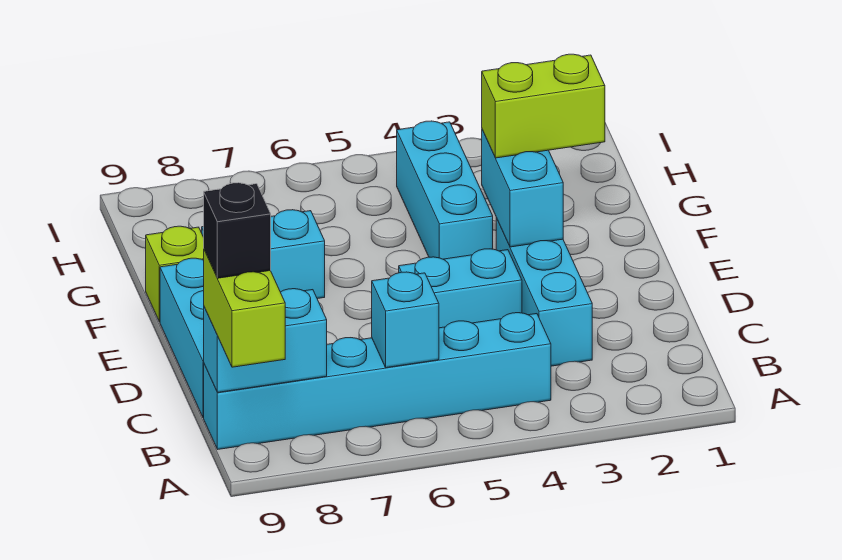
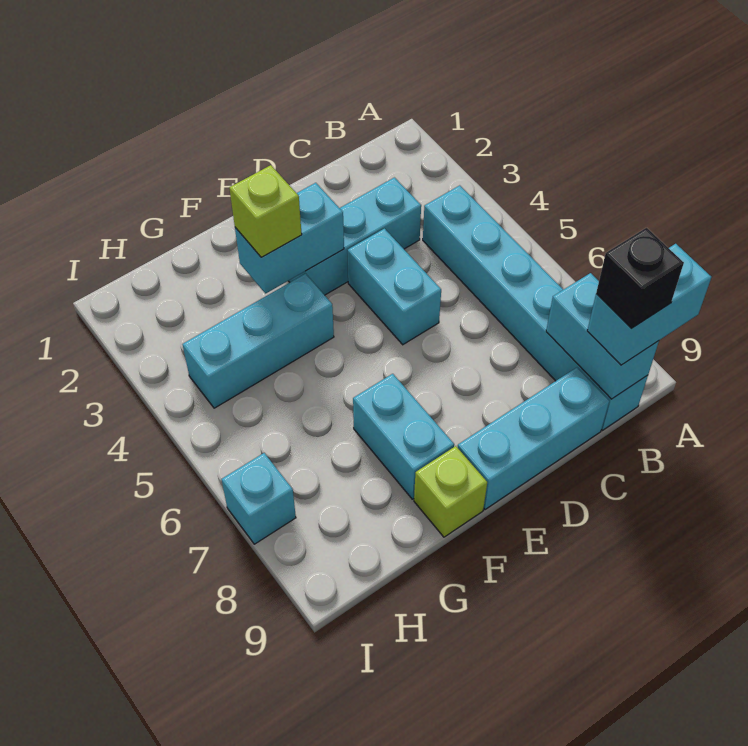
lime 1x2 brick [204,250,285,367] -> cyan 1x2 brick [587,244,711,365]
cyan 1x1 brick [372,272,439,368] -> cyan 1x1 brick moved to [222,453,296,544]
lime 1x2 brick [482,54,605,158] -> lime 1x1 brick [229,165,302,257]

